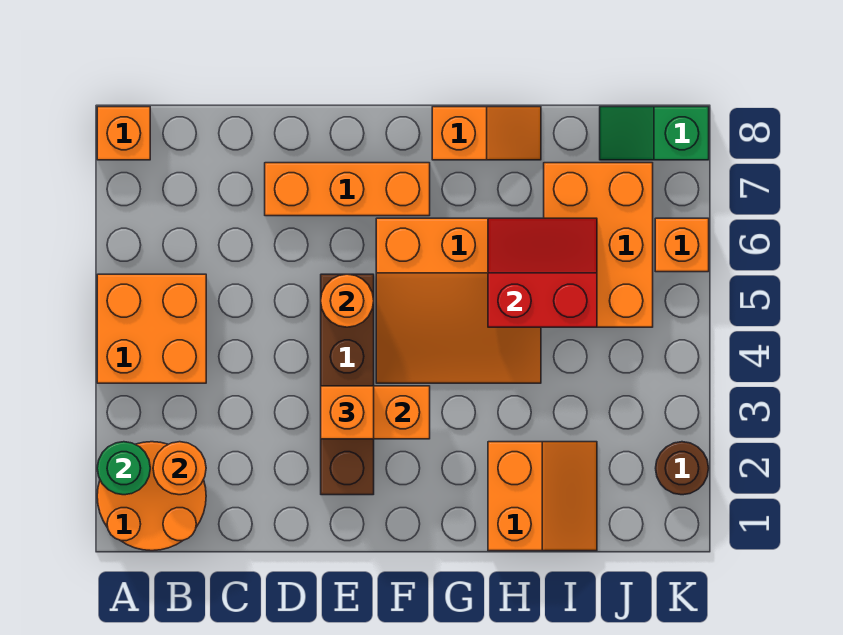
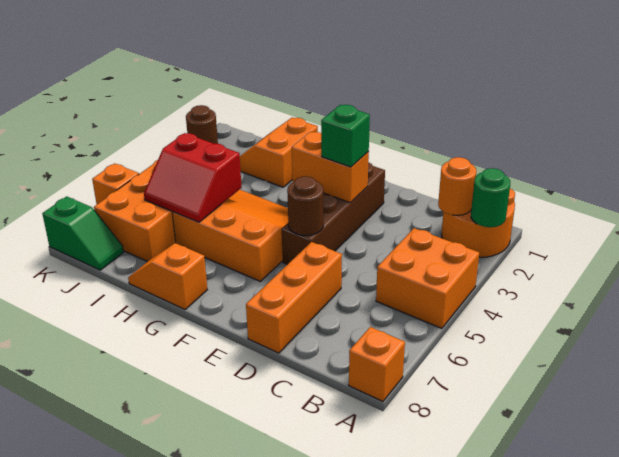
orange 1x3 brick [265,163,430,216] -> orange 1x3 brick turned to [246,242,342,353]
orange 1x1 brick [321,386,374,439] -> green 1x1 brick [321,105,370,167]
orange 1x1 round brick [321,274,374,327] -> brown 1x1 round brick [287,176,323,236]

